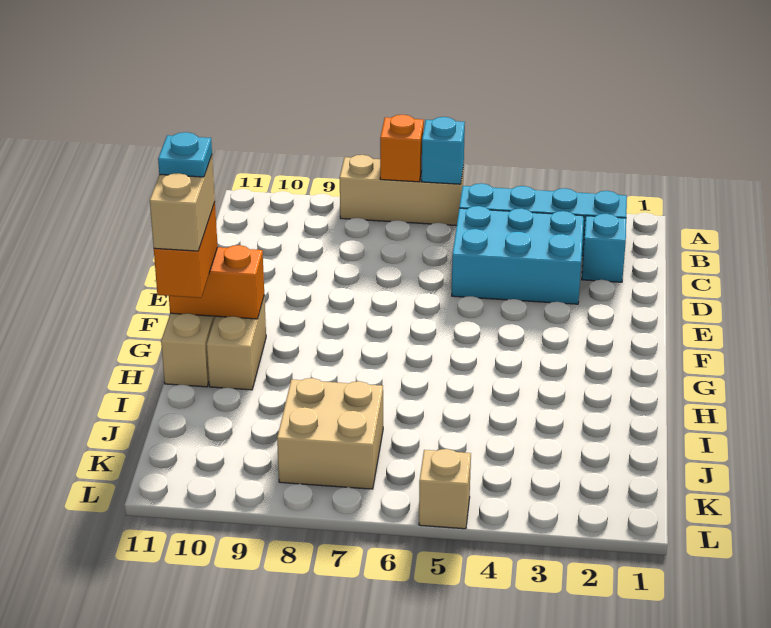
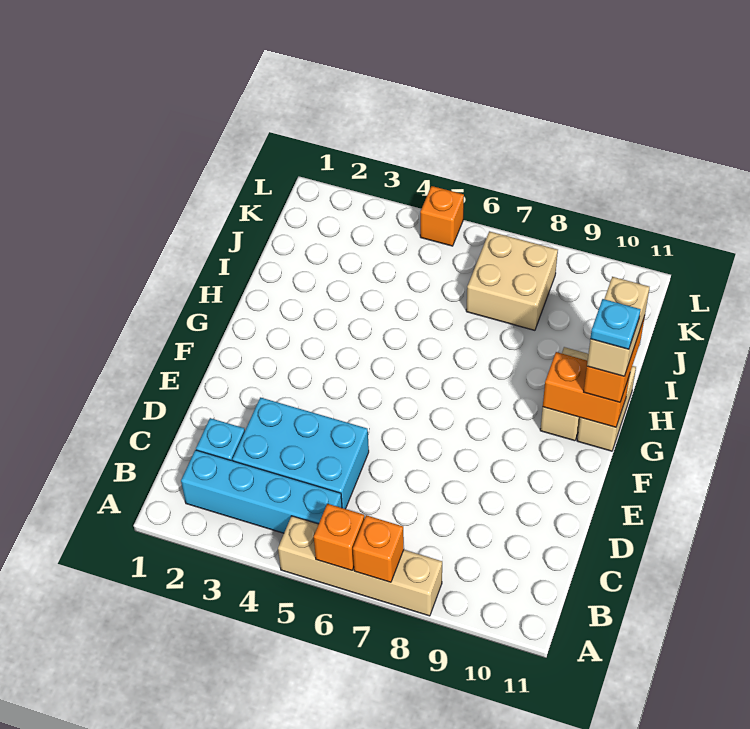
tan 1x3 brick [340,155,464,226] -> tan 1x4 brick [278,516,442,616]
cyan 1x1 brick [422,117,465,184] -> orange 1x1 brick [314,504,364,570]
tan 1x1 brick [419,449,471,529] -> orange 1x1 brick [420,186,464,246]

